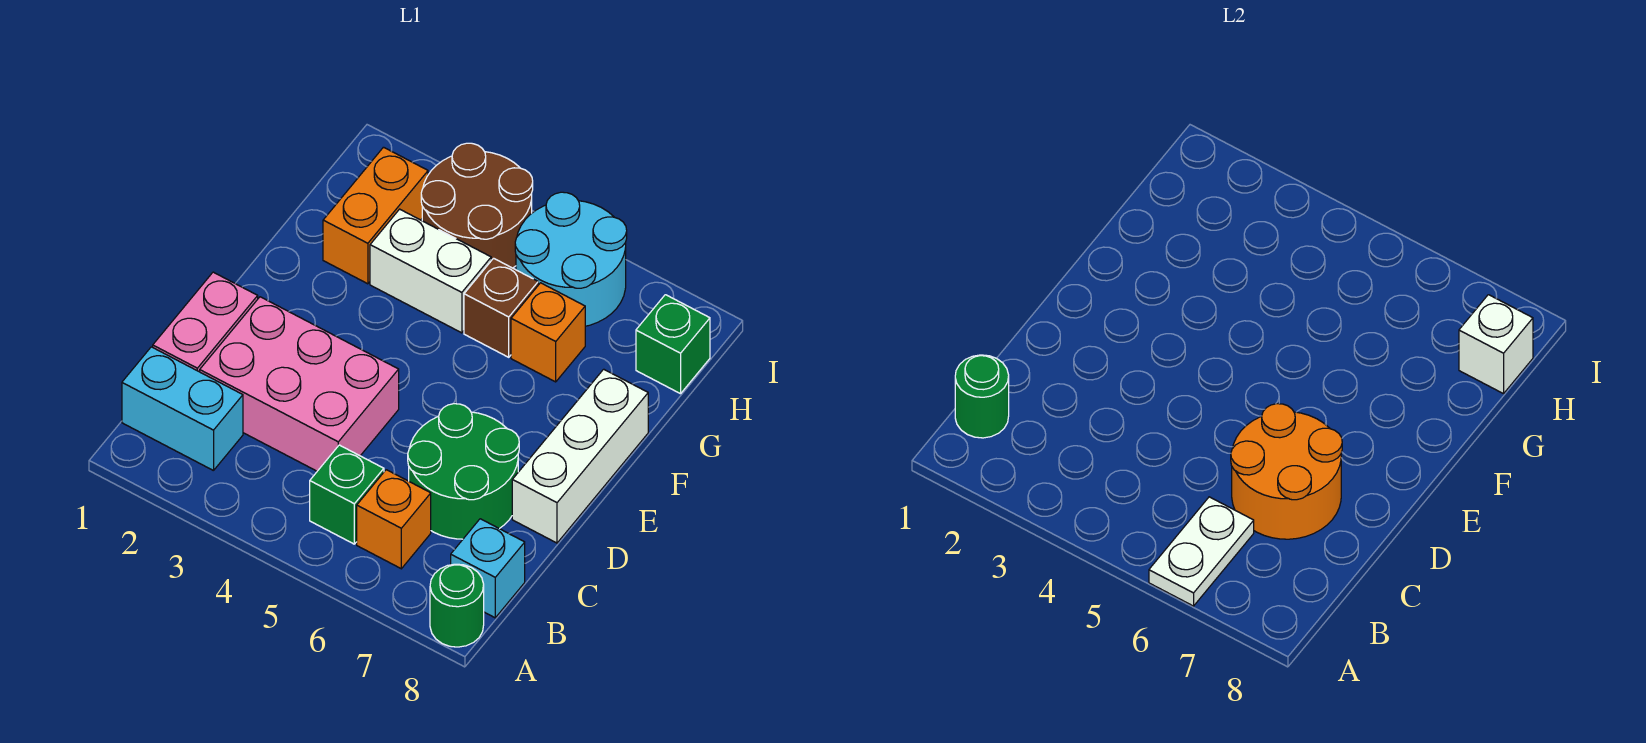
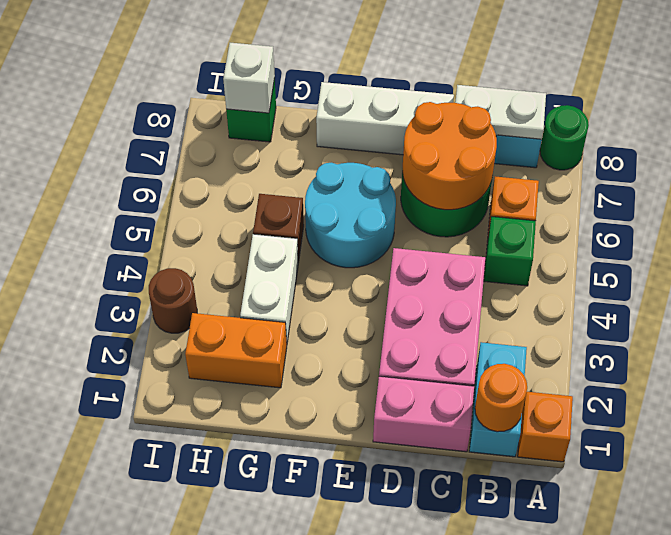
white 1x2 plate [1149,497,1254,606] -> white 1x2 plate moved to [455,85,546,139]
green 1x1 round brick [955,355,1009,438] -> orange 1x1 round brick [475,364,527,432]
orange 1x1 brick [511,283,585,382] -> orange 1x1 brick moved to [518,392,573,462]
brown 2x2 round brick [421,143,533,268] -> brown 1x1 round brick [149,268,197,333]
cyan 2x2 round brick [515,192,627,326] -> cyan 2x2 round brick moved to [305,163,396,268]

